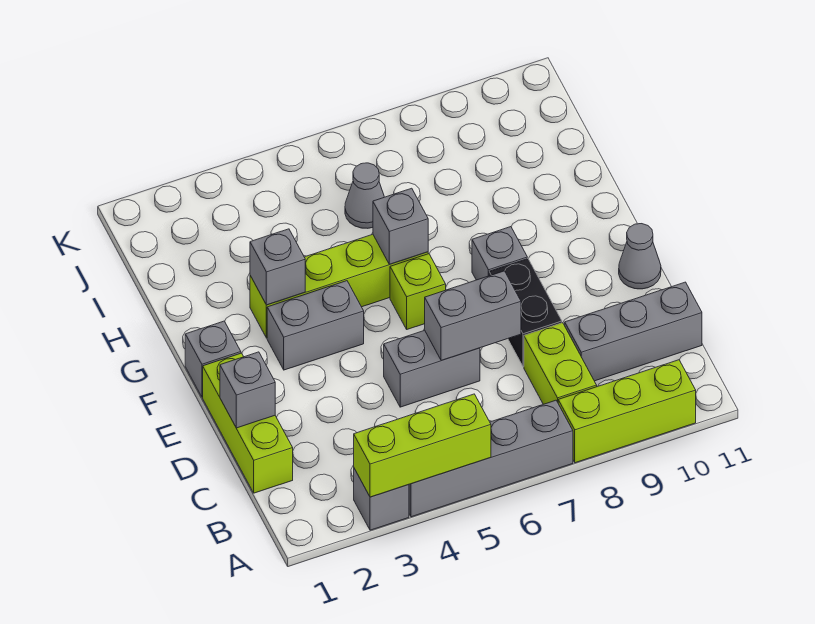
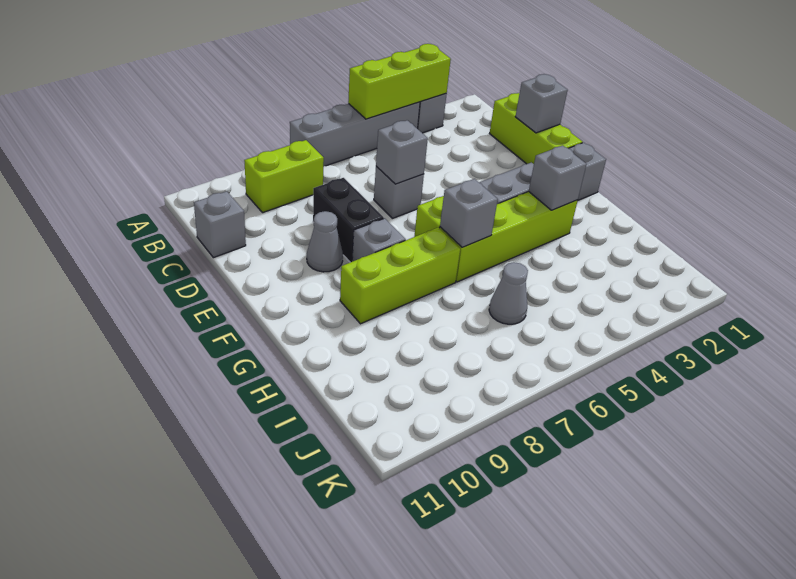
lime 1x3 brick [558,360,696,463] -> lime 1x3 brick moved to [340,228,460,324]
lime 1x2 brick [524,323,597,404] -> lime 1x2 brick turned to [244,140,324,213]
grey 1x3 brick [565,282,702,381] -> grey 1x1 brick [194,191,246,258]
grey 1x2 brick [384,330,480,407] -> grey 1x1 brick [374,166,424,218]
grey 1x2 brick [425,271,521,361] -> grey 1x1 brick [376,120,428,184]
grey 1x1 cone [619,224,661,289] -> grey 1x1 cone moved to [307,211,343,272]

